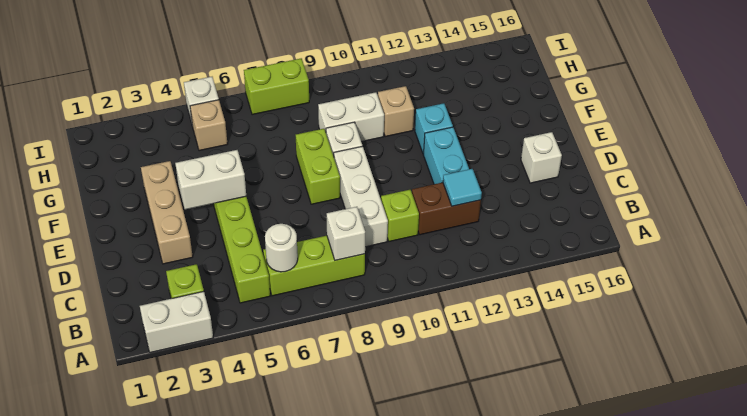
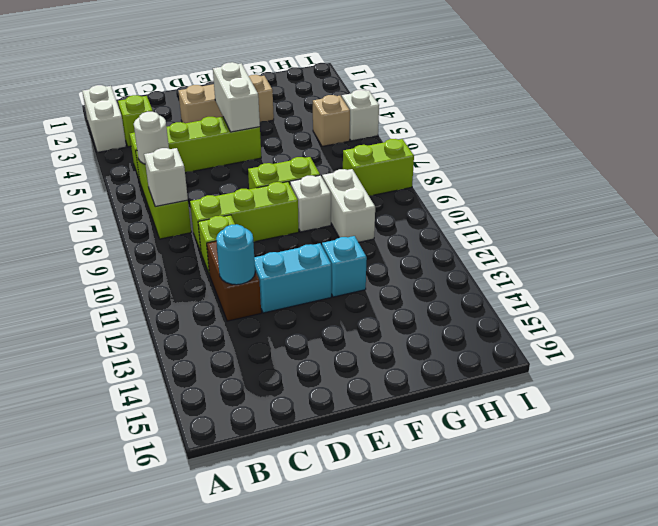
white 1x3 brick [334,146,388,247] -> lime 1x3 brick [190,182,299,252]
cyan 1x1 tile [443,169,482,206] -> cyan 1x1 round brick [216,224,255,285]
white 1x1 brick [521,132,562,183] -> none
tan 1x1 brick [378,86,414,137] -> none
lime 1x2 brick [244,58,309,115] -> lime 1x2 brick turned to [343,139,414,196]

